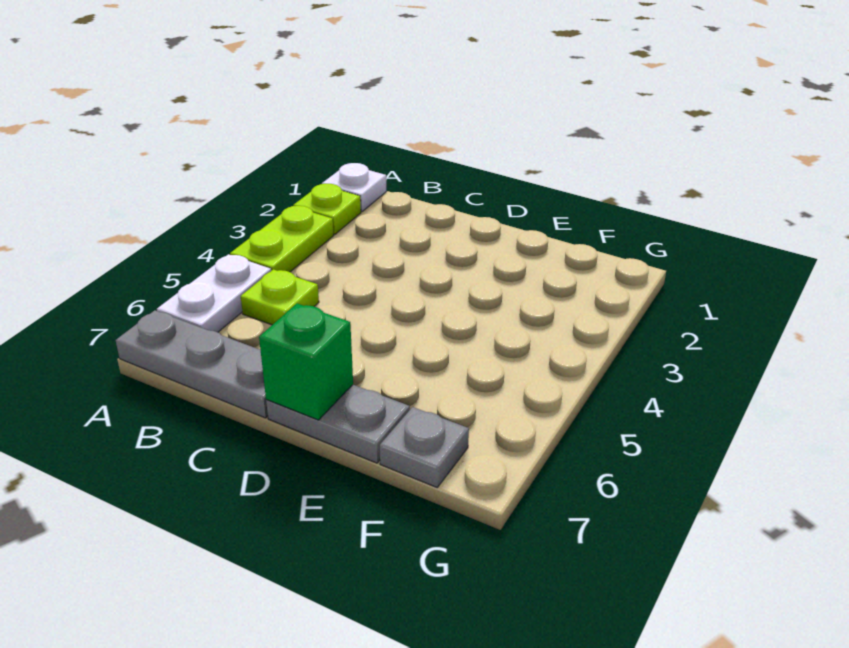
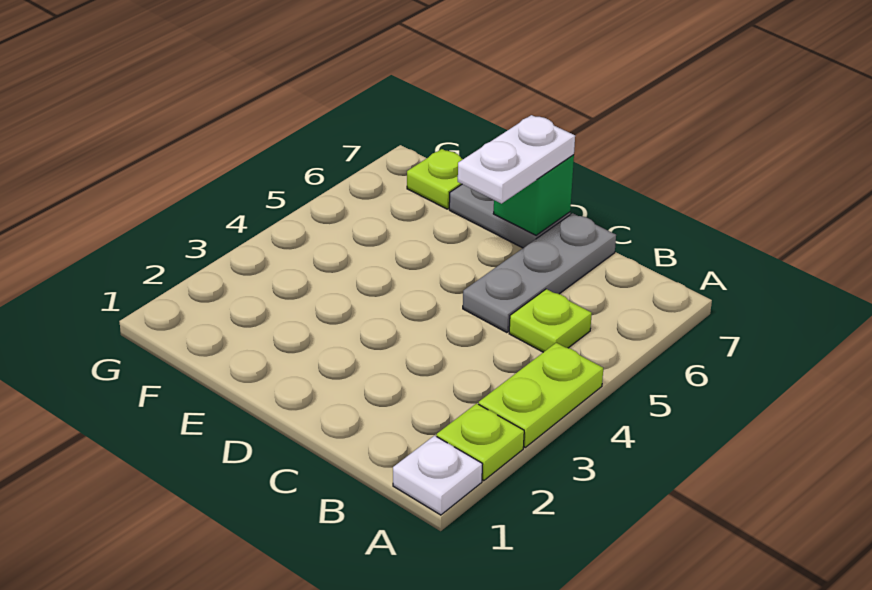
white 1x2 plate [157,254,271,332] -> white 1x2 plate moved to [458,115,575,204]
grey 1x3 plate [116,310,268,418] -> grey 1x3 plate turned to [463,213,616,333]
grey 1x1 plate [380,407,469,487] -> lime 1x1 plate [407,149,463,209]

